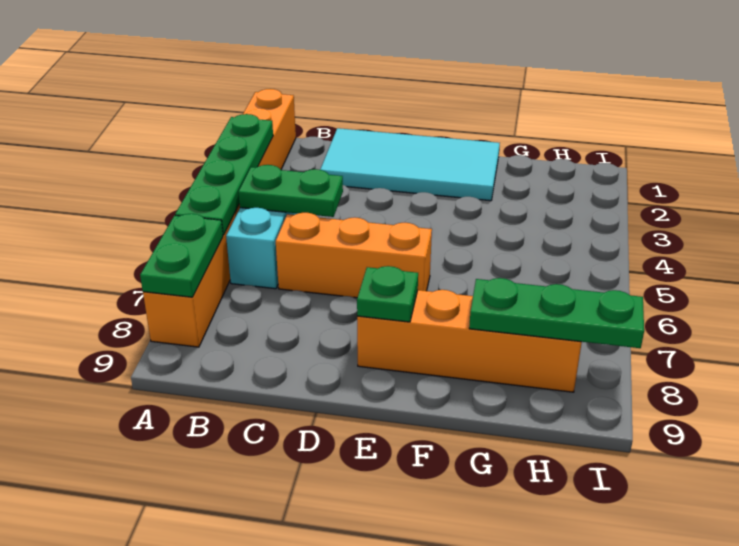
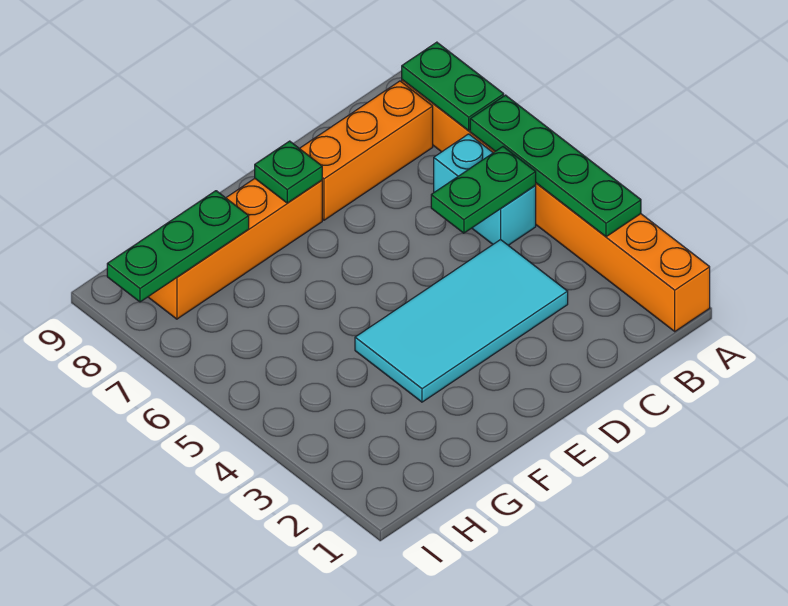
cyan 2x4 tile [320,128,500,201] -> cyan 2x4 tile moved to [355,239,568,402]
orange 1x3 brick [276,213,432,298] -> orange 1x3 brick moved to [299,81,433,220]

